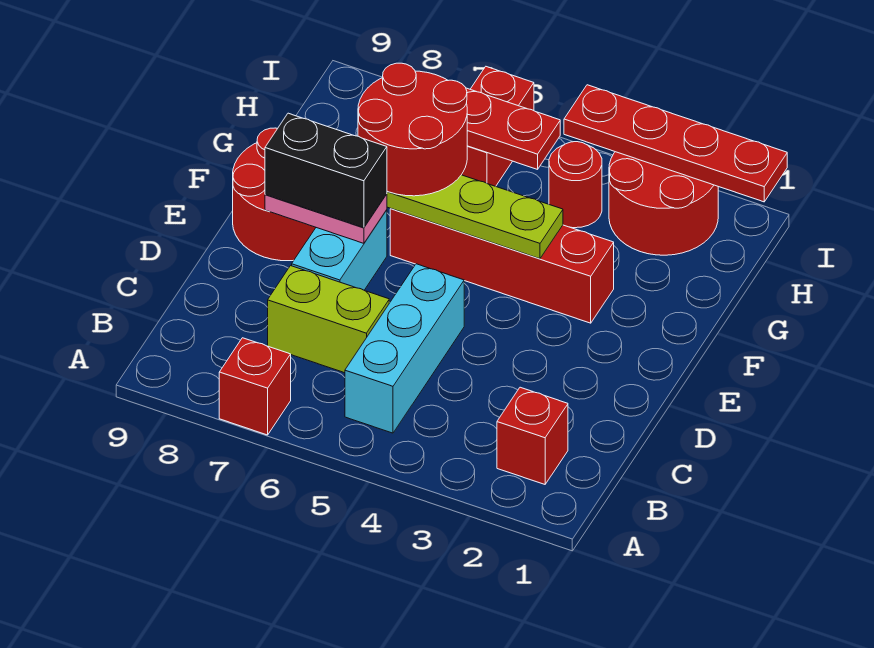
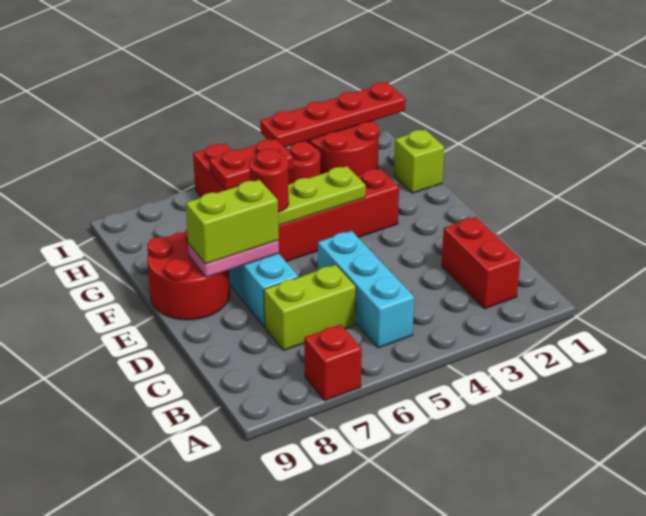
red 1x1 brick [497,387,568,484] -> red 1x2 brick [442,217,520,309]
black 1x2 brick [265,113,387,228] -> lime 1x2 brick [186,180,279,264]
red 2x2 round brick [358,63,467,196] -> red 1x1 round brick [249,149,289,212]
none -> lime 1x1 brick [394,130,444,193]

